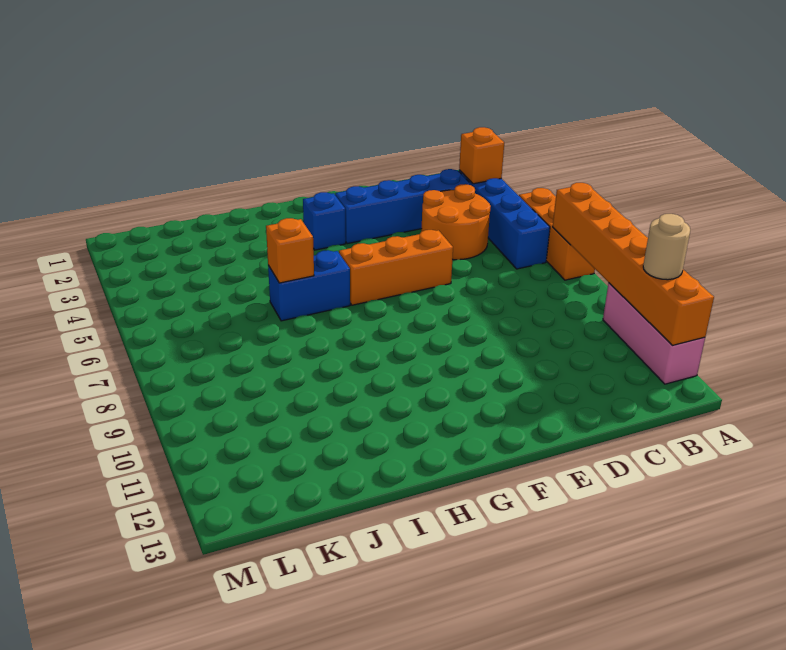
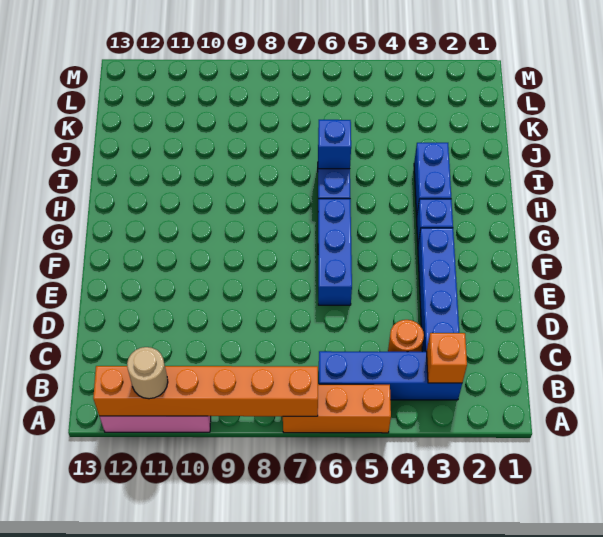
orange 2x2 round brick [421,184,491,260] -> orange 1x1 round brick [388,320,424,352]
orange 1x3 brick [339,230,453,305] -> blue 1x3 brick [318,199,352,305]
none -> blue 1x2 brick [414,143,451,217]
orange 1x1 brick [266,218,314,283] -> blue 1x1 brick [318,120,351,169]

